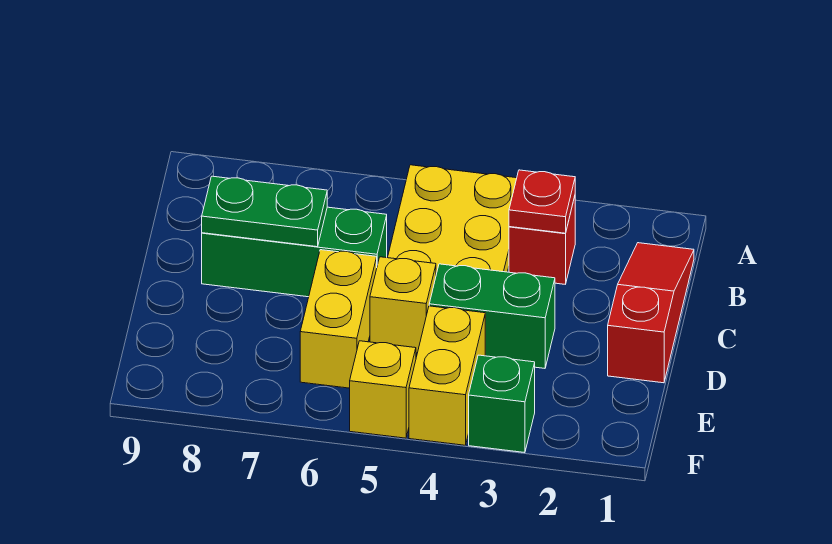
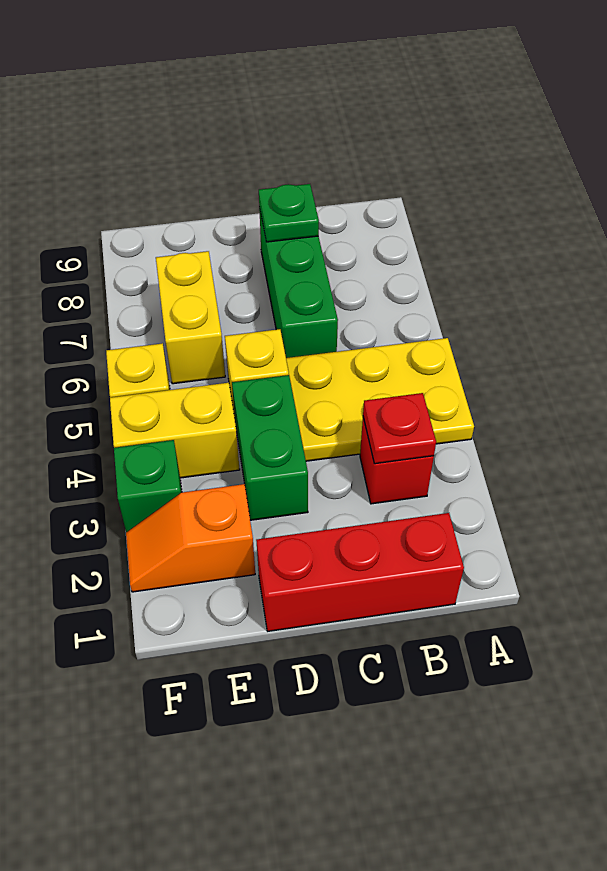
red 1x3 slope [608,243,694,383] -> red 1x3 brick [256,513,464,631]
green 1x2 plate [202,176,327,247] -> green 1x1 plate [259,184,319,242]
yellow 1x2 brick [300,250,377,388] -> yellow 1x2 brick turned to [156,251,225,384]
none -> orange 1x2 slope [126,484,255,592]

